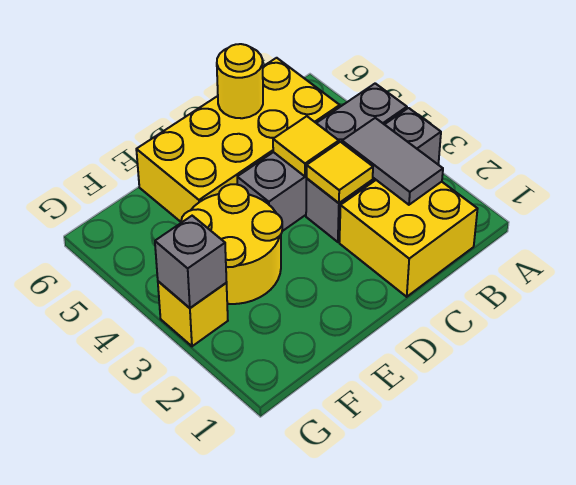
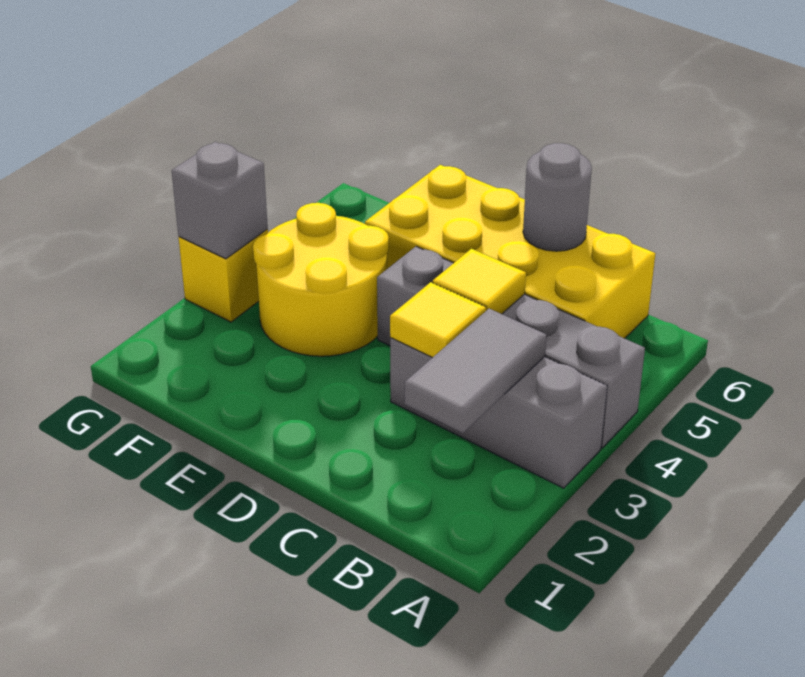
yellow 2x2 brick [339,180,477,297] -> none
yellow 1x1 round brick [217,44,263,118] -> grey 1x1 round brick [523,143,592,251]

